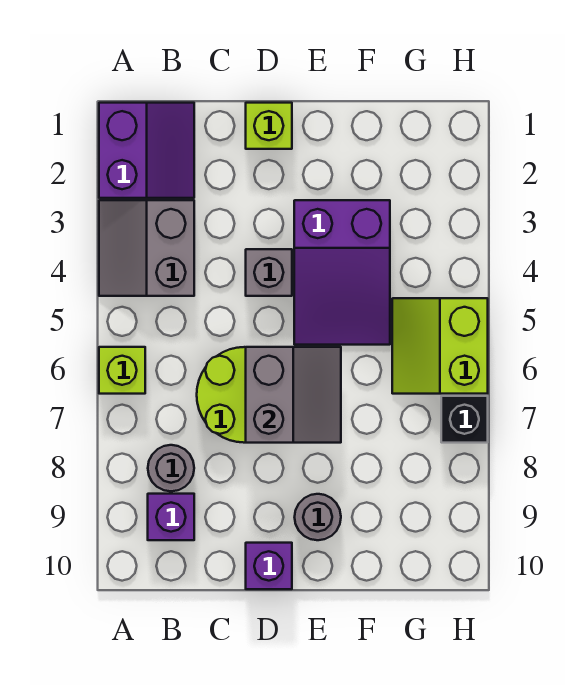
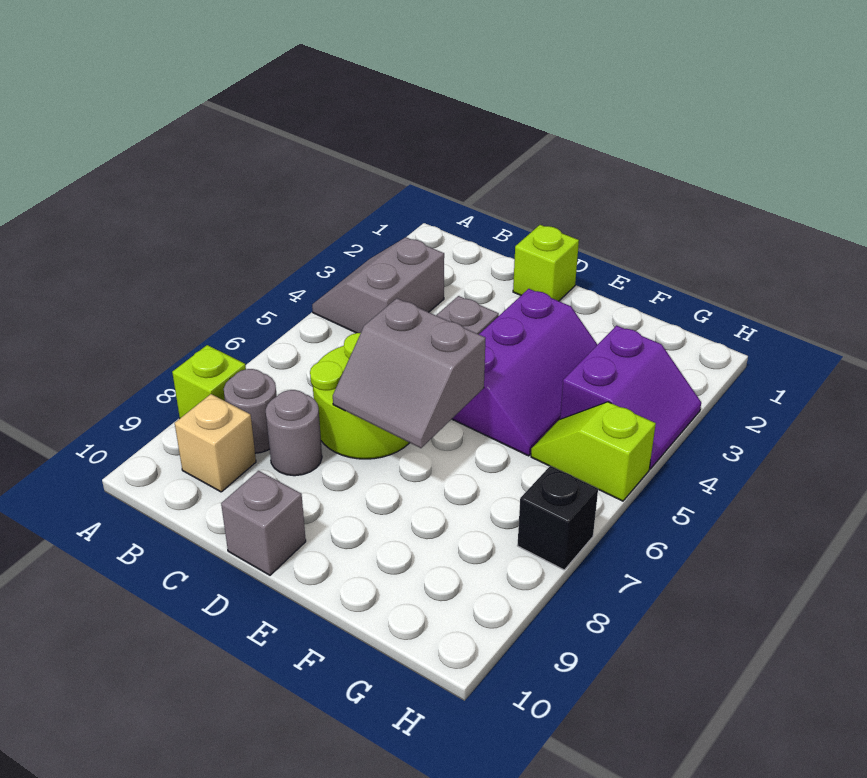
purple 2x2 slope [99,103,194,198] -> purple 2x2 slope moved to [560,325,701,469]
lime 1x1 brick [99,347,145,394] -> lime 1x1 brick moved to [172,345,246,418]
purple 1x1 brick [148,494,194,540] -> tan 1x1 brick [175,394,256,492]
grey 2x2 slope [246,347,341,443] -> grey 2x2 slope turned to [333,298,485,448]
purple 1x1 brick [246,543,292,589] -> grey 1x1 brick [221,471,306,575]
purple 2x3 slope [294,200,390,345] -> purple 2x3 slope turned to [452,289,597,456]
grey 1x1 round brick [295,494,341,540] -> grey 1x1 round brick moved to [266,390,322,476]
lime 2x2 slope [392,298,488,394] -> lime 1x2 slope [531,402,656,501]

